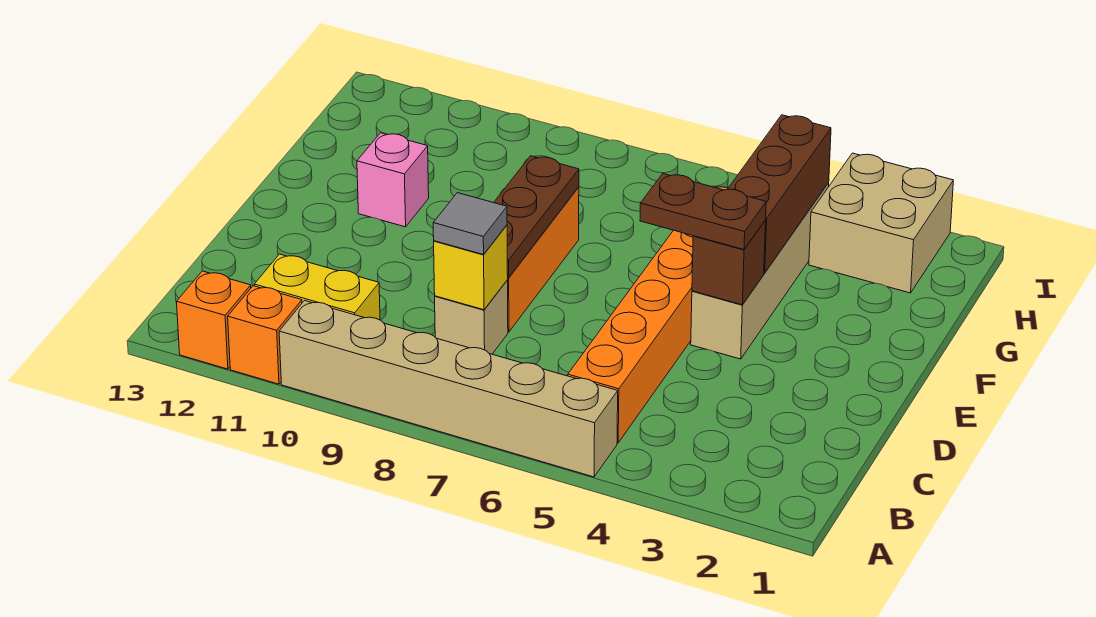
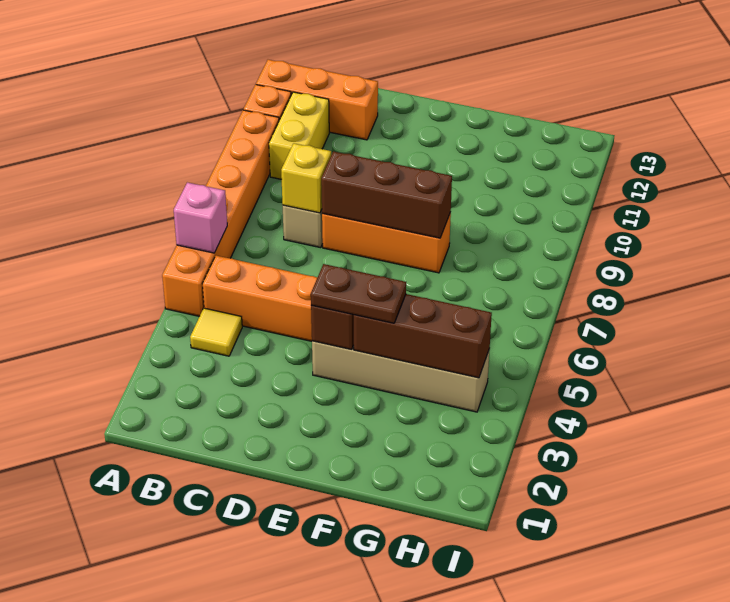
tan 1x6 brick [279,301,618,477] -> orange 1x6 brick [162,110,279,316]
orange 1x1 brick [177,271,251,369] -> orange 1x3 brick [256,60,378,140]
none -> yellow 1x1 tile [190,308,242,356]
grey 1x1 tile [433,193,507,255] -> none
brown 1x3 plate [494,156,579,278] -> brown 1x3 brick [321,151,452,238]
brown 1x2 plate [640,174,766,250] -> brown 1x2 plate turned to [311,264,406,323]
pink 1x1 brick [357,133,429,227] -> pink 1x1 brick moved to [174,182,227,253]
tan 2x2 brick [809,153,953,293] -> none

